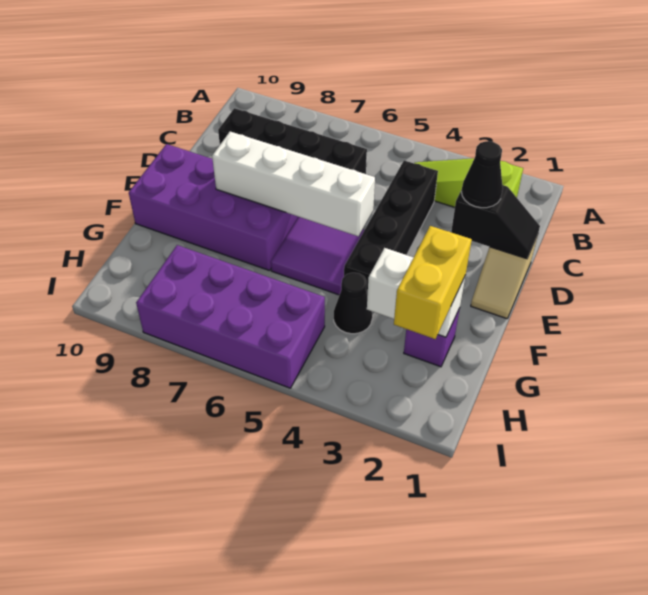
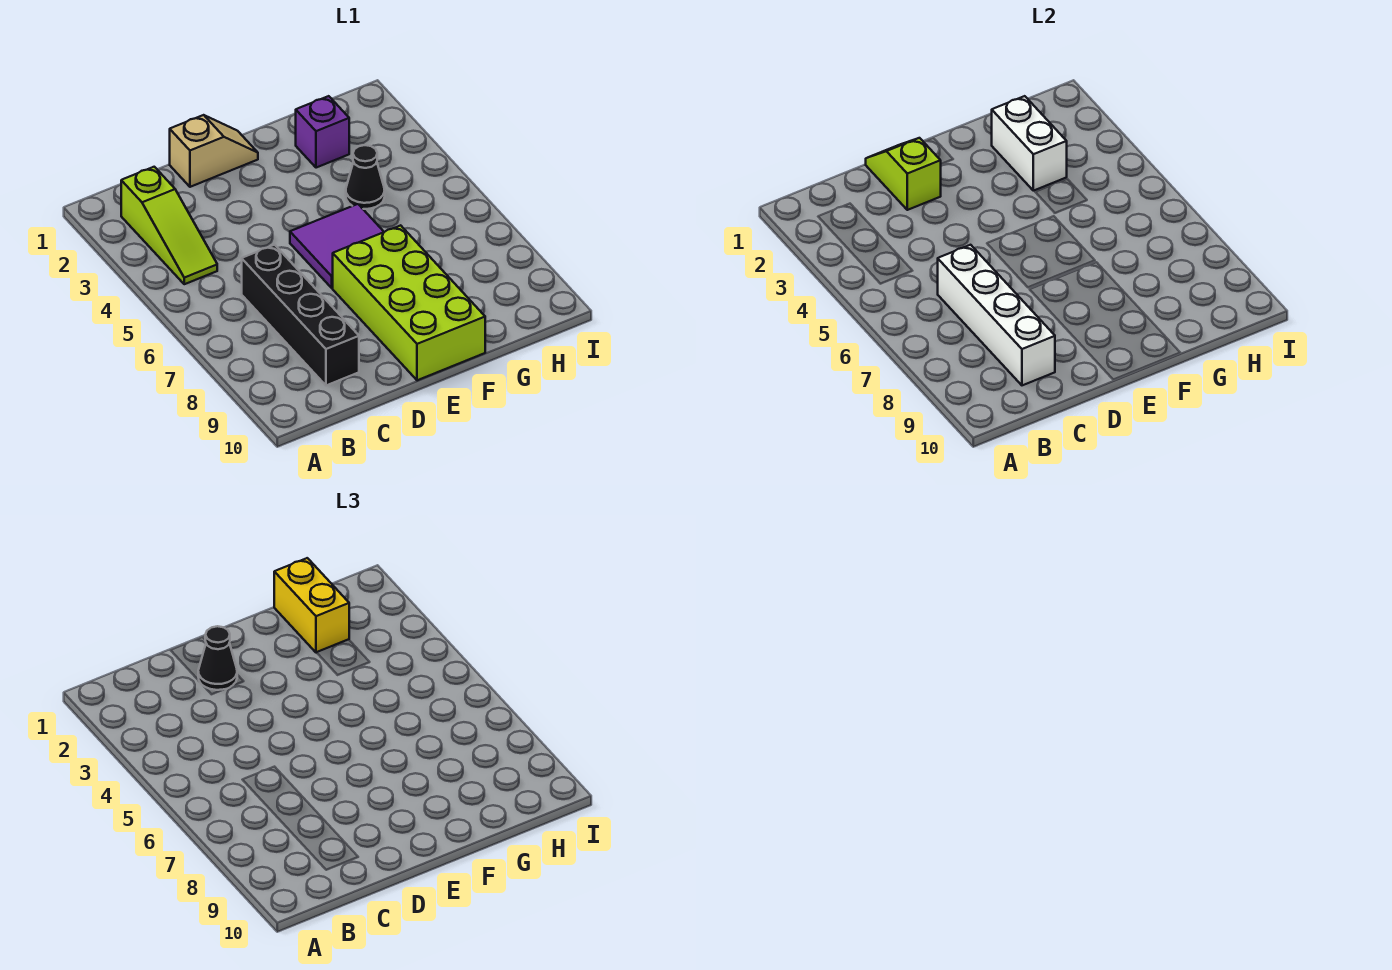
black 1x4 brick [344,161,438,294] -> none
black 1x2 slope [451,185,540,259] -> lime 1x2 slope [866,138,941,210]
white 1x4 brick [212,132,375,236] -> white 1x4 brick moved to [938,245,1055,385]
purple 2x4 brick [129,144,298,271] -> lime 2x4 brick [333,225,485,380]
yellow 1x2 brick [394,226,472,339] -> yellow 1x2 brick turned to [274,558,349,653]
purple 2x4 brick [136,245,325,388] -> none

